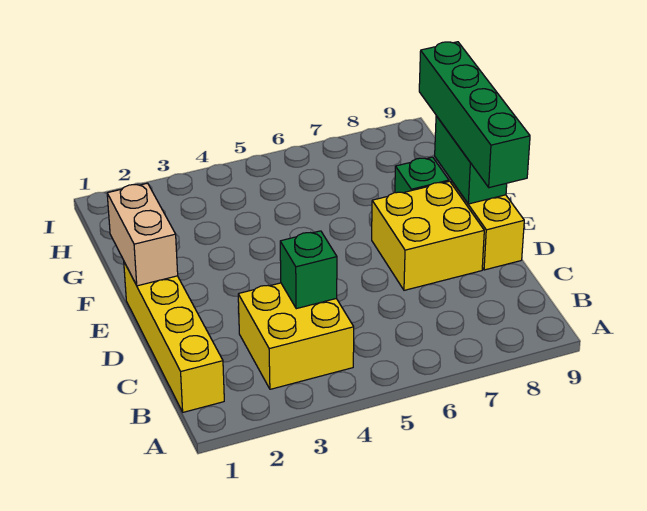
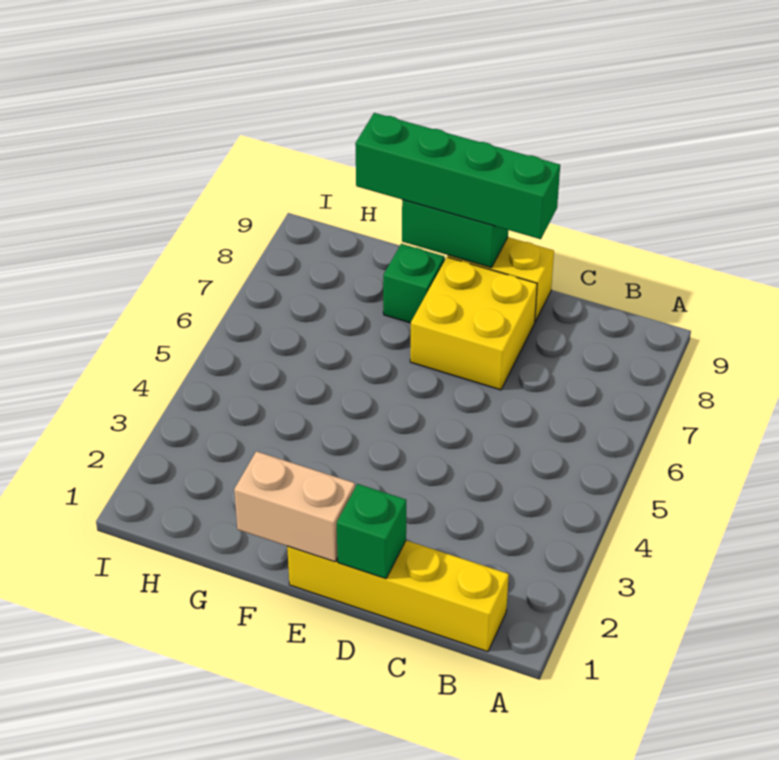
yellow 2x2 brick [238,283,354,389] -> none
green 1x1 brick [280,231,337,309] -> green 1x1 brick moved to [337,484,406,579]

